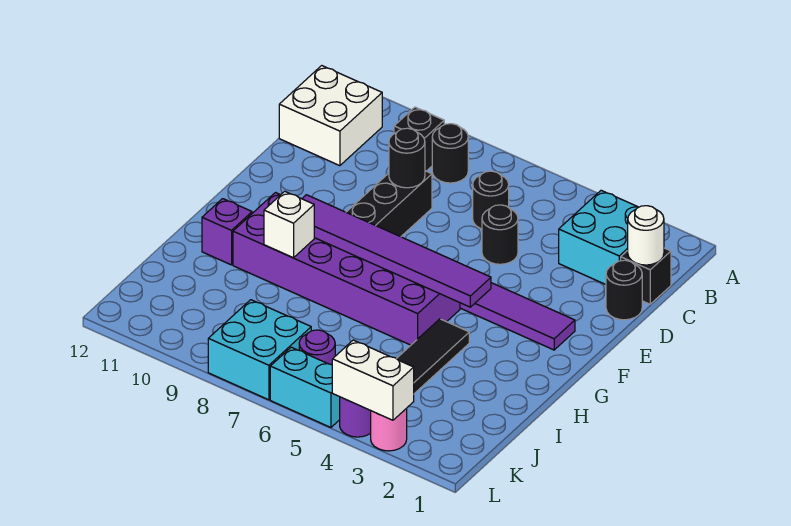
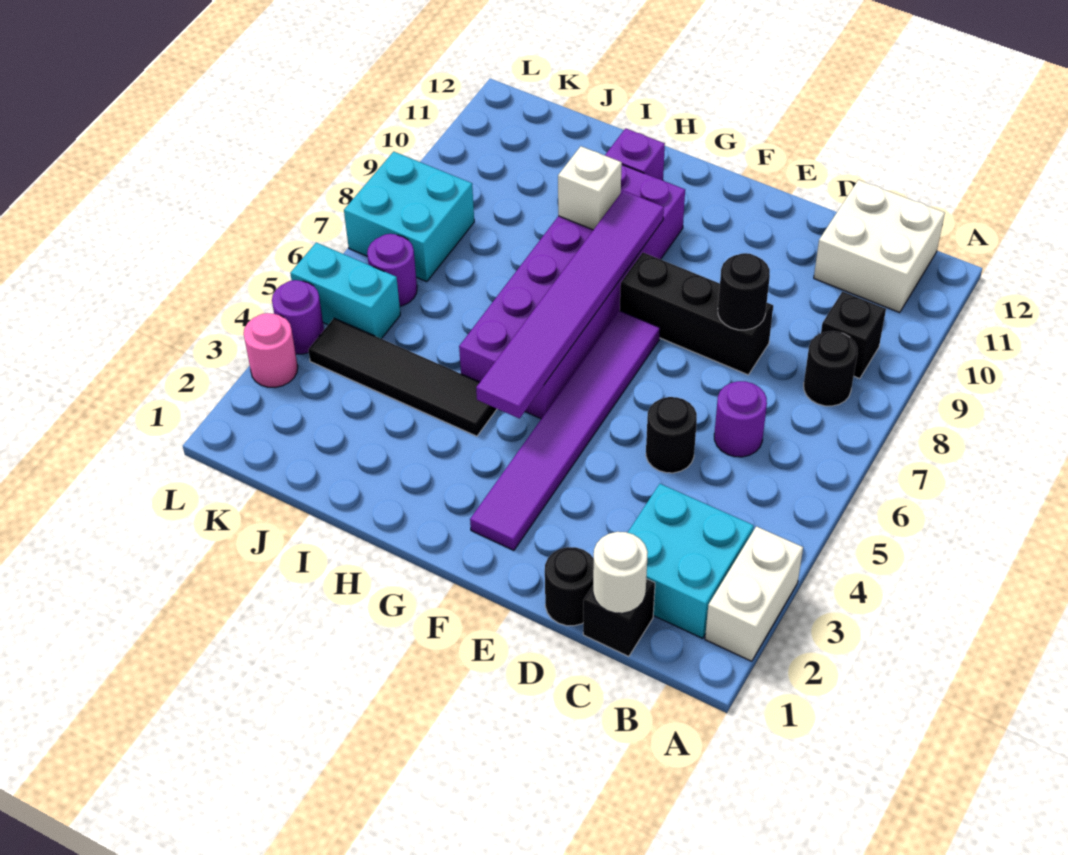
black 1x1 round brick [473,171,509,229] -> purple 1x1 round brick [714,381,767,457]
white 1x2 brick [332,340,414,420] -> white 1x2 brick moved to [705,526,803,661]
cyan 1x2 brick [270,347,340,427] -> cyan 1x2 brick turned to [290,243,400,339]

